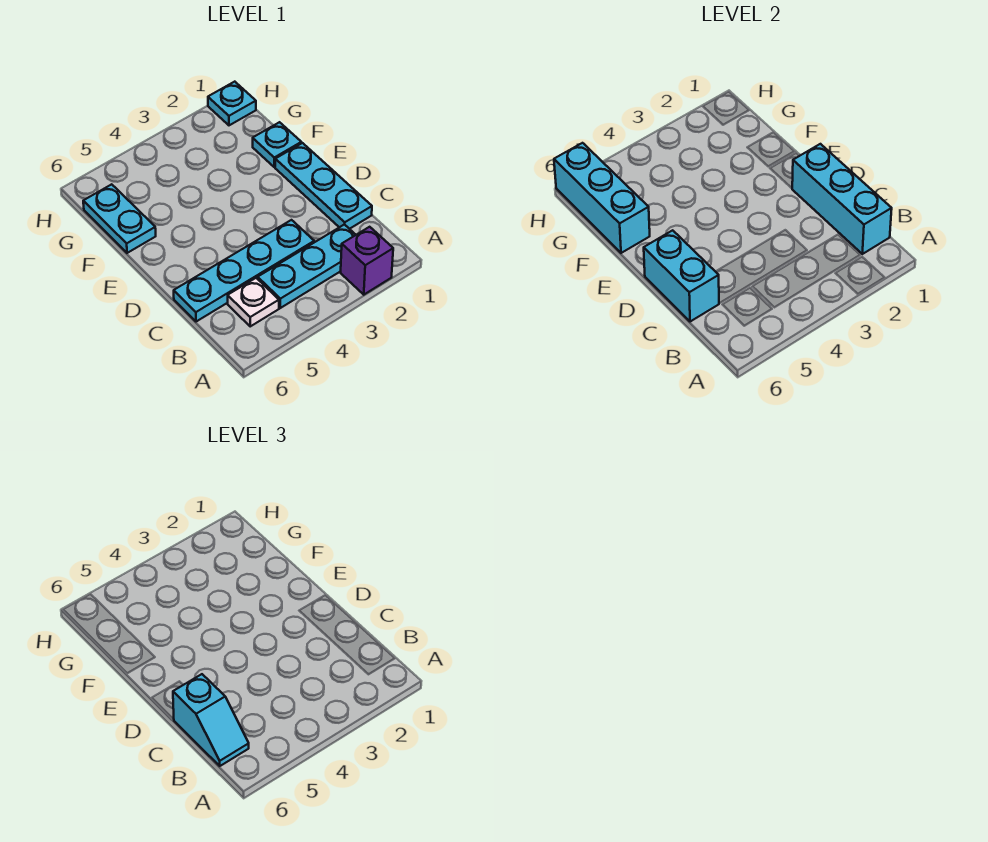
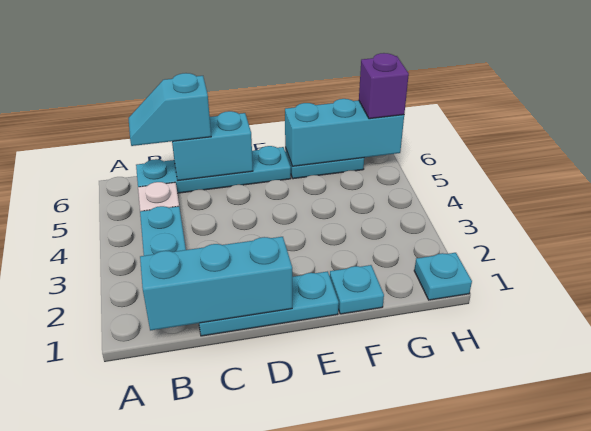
purple 1x1 brick [341,227,393,295] -> purple 1x1 brick moved to [359,53,409,119]
cyan 1x4 plate [174,220,314,322] -> cyan 1x4 plate turned to [136,146,291,193]

